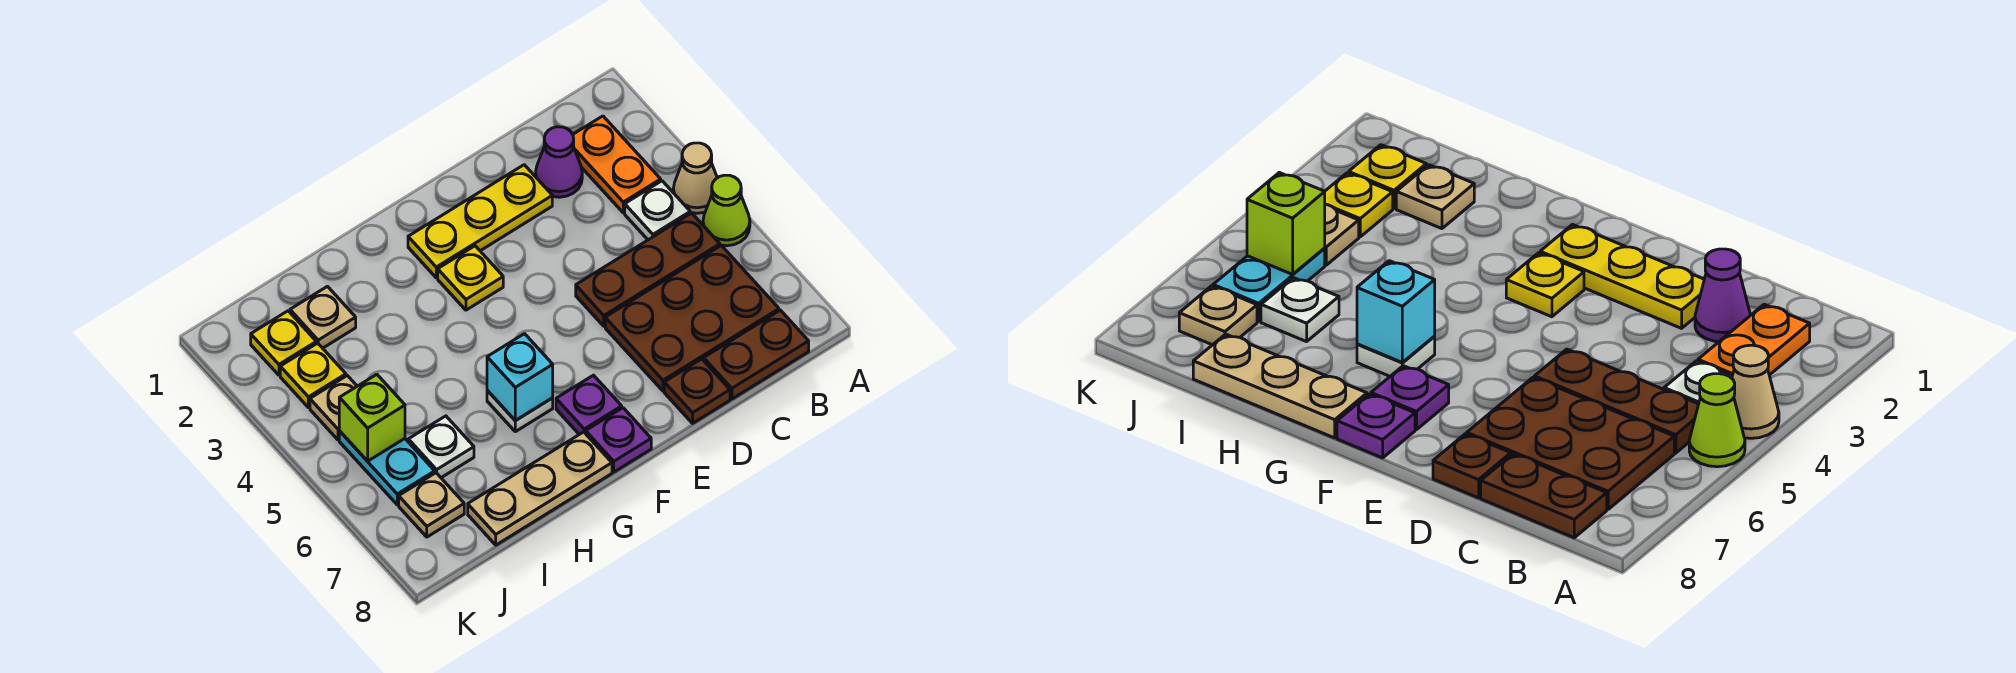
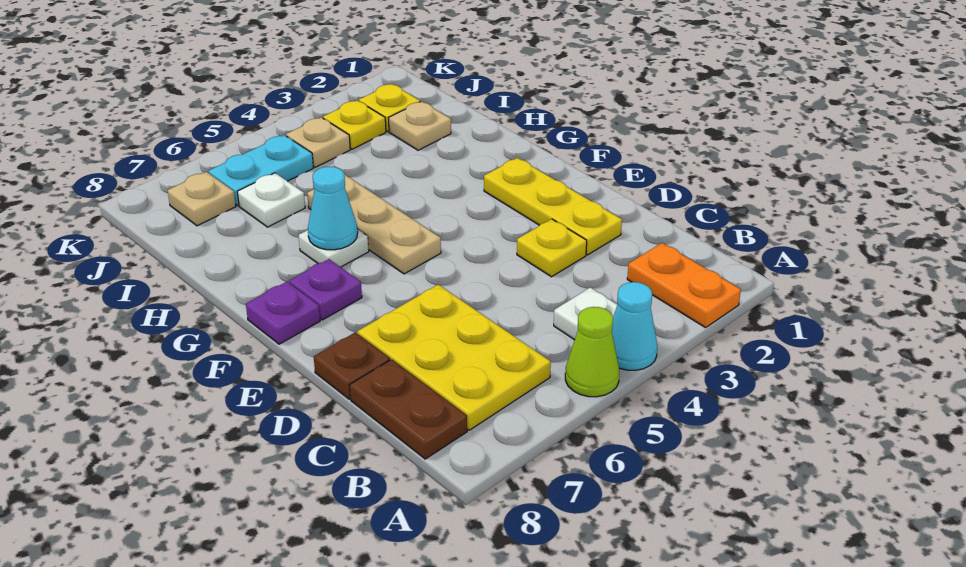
tan 1x1 cone [673,143,717,213] -> cyan 1x1 cone [612,282,657,370]
orange 1x2 plate [573,116,661,213] -> orange 1x2 plate turned to [627,243,741,328]
brown 1x3 plate [576,213,720,326] -> none
brown 2x3 plate [605,246,779,391] -> yellow 2x3 plate [357,285,551,430]
purple 1x1 cone [536,127,582,197] -> none
yellow 1x1 plate [438,246,503,310] -> yellow 1x1 plate moved to [517,219,587,277]
cyan 1x1 brick [487,334,553,421] -> cyan 1x1 cone [308,167,358,250]
tan 1x3 plate [468,432,612,545] -> tan 1x3 plate moved to [307,174,441,274]
lime 1x1 brick [339,374,405,461] -> none

